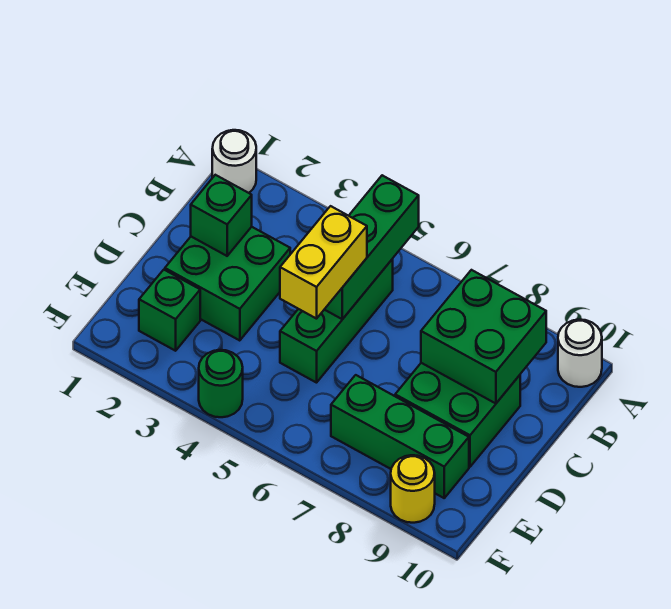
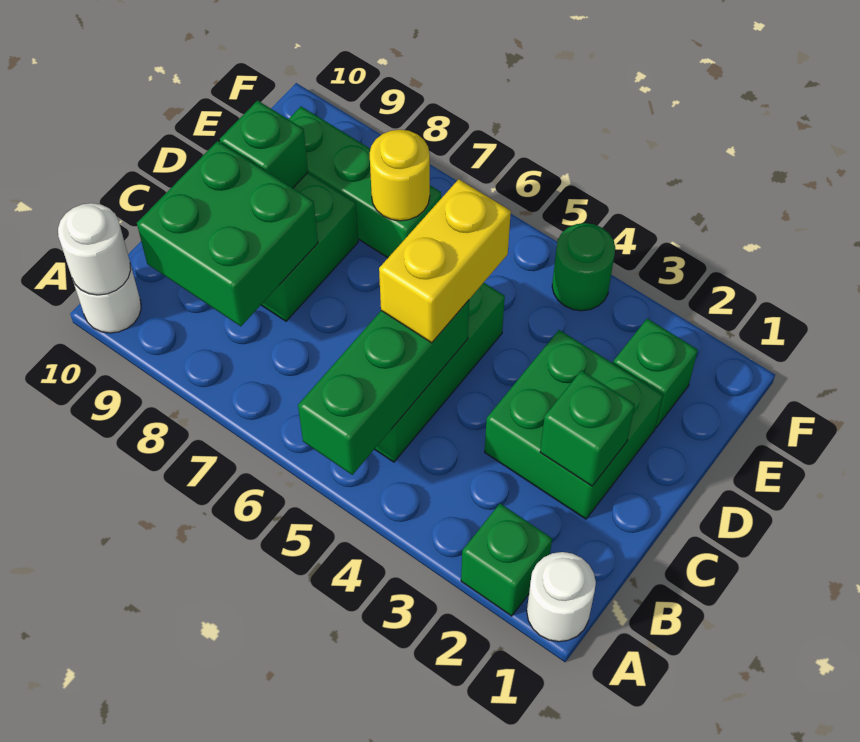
none -> green 1x1 brick [461,504,552,616]
none -> white 1x1 round brick [58,203,131,295]
none -> green 1x1 brick [220,101,308,188]
yellow 1x1 round brick [391,455,435,523] -> yellow 1x1 round brick moved to [370,130,430,221]

